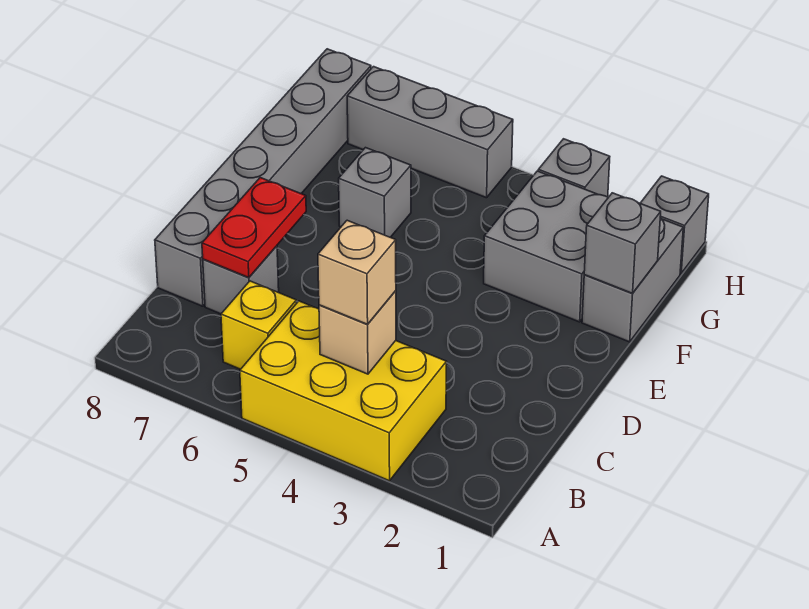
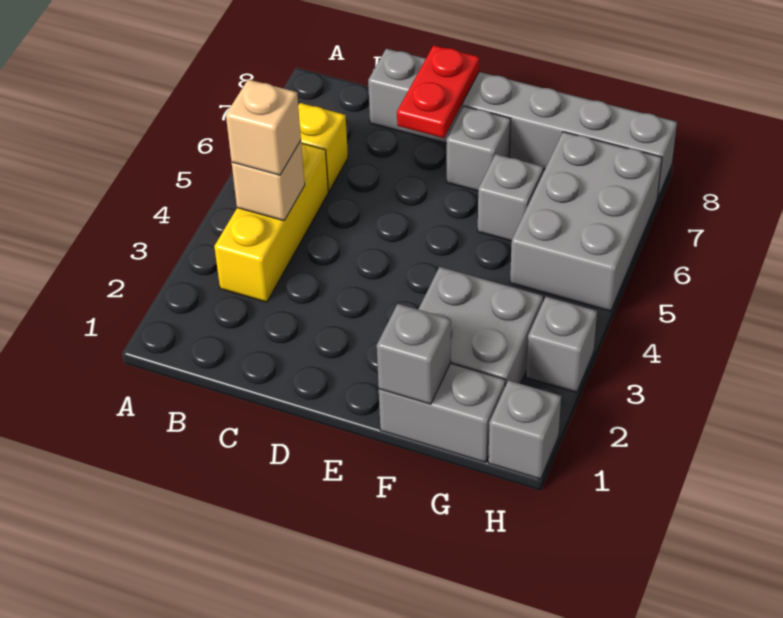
yellow 2x3 brick [240,301,447,481] -> yellow 1x3 brick [214,143,328,302]
grey 1x1 brick [203,246,279,314] -> grey 1x1 brick moved to [447,106,511,191]
red 1x2 plate [202,178,306,278] -> red 1x2 plate turned to [397,45,479,138]
grey 1x3 brick [347,67,513,198] -> grey 2x3 brick [510,132,662,311]

